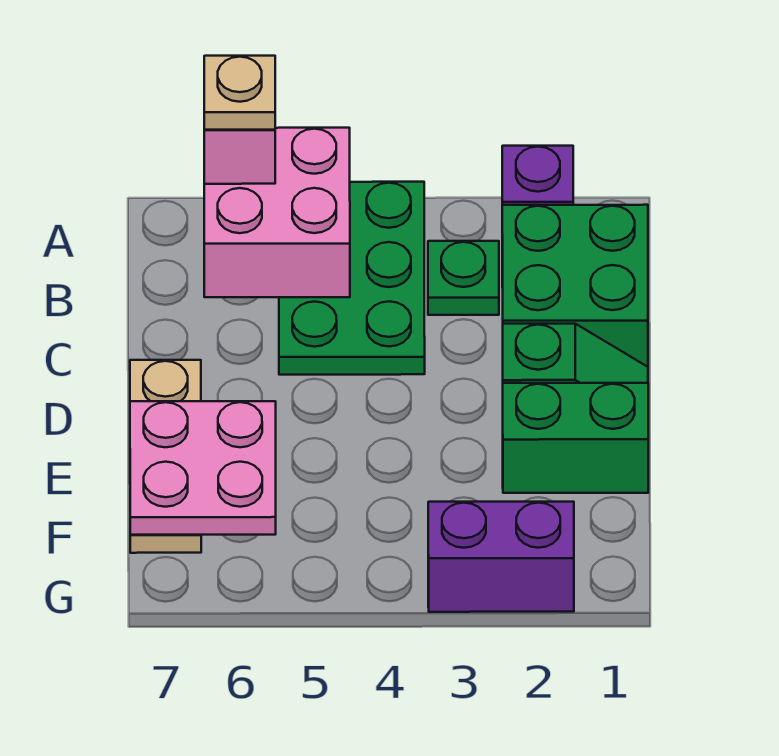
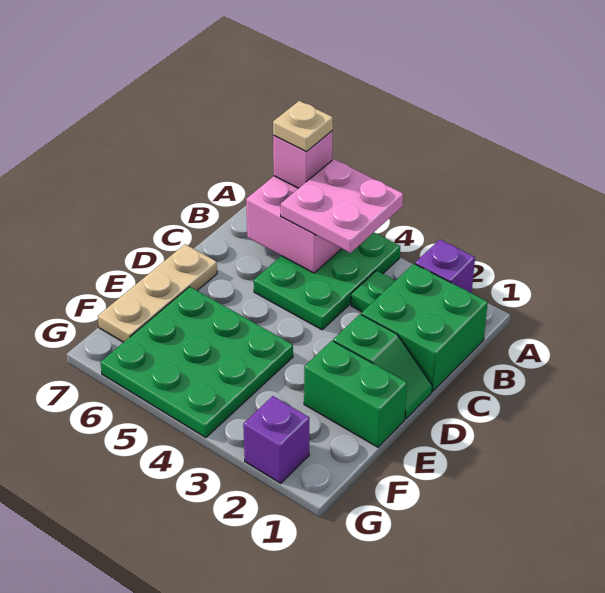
none -> green 3x3 plate [100,287,293,438]
pink 2x2 plate [130,401,276,535] -> pink 2x2 plate moved to [281,159,403,253]
purple 1x2 brick [428,502,574,612] -> purple 1x1 brick [243,396,309,483]

